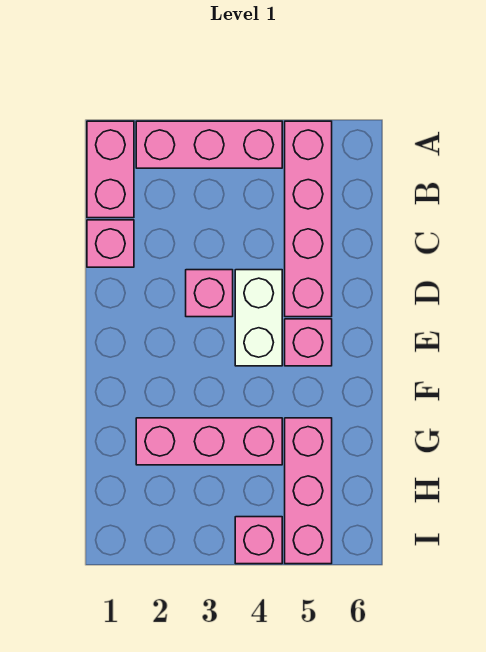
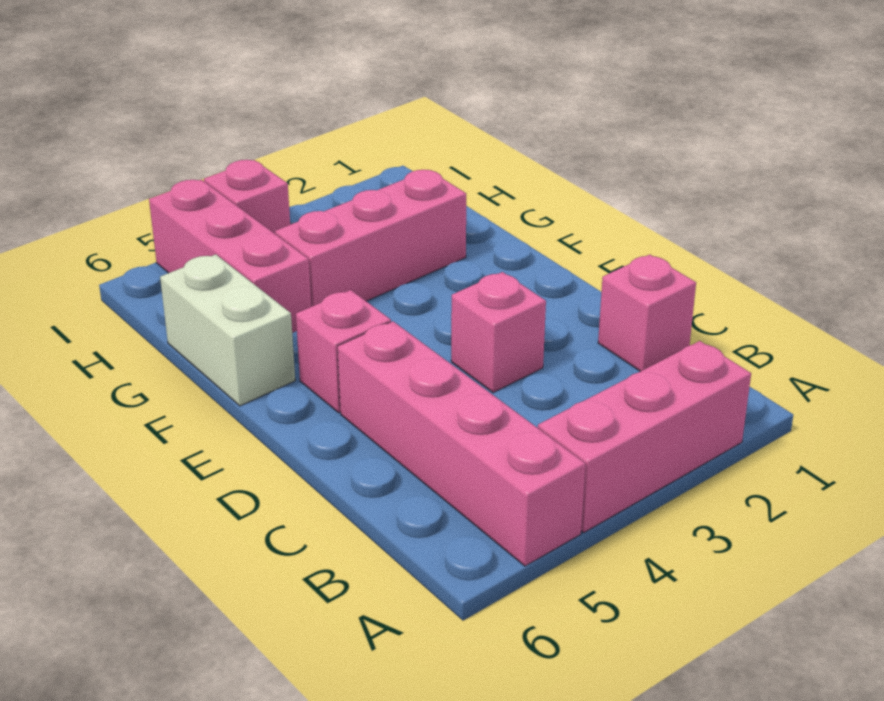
pink 1x2 brick [87,121,134,218] -> none
white 1x2 brick [235,270,282,366] -> white 1x2 brick moved to [160,254,295,406]

